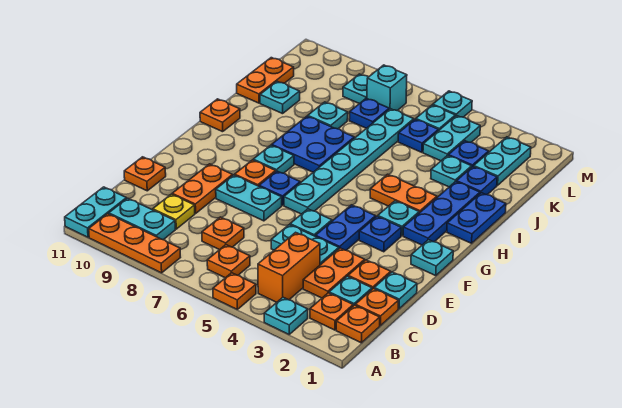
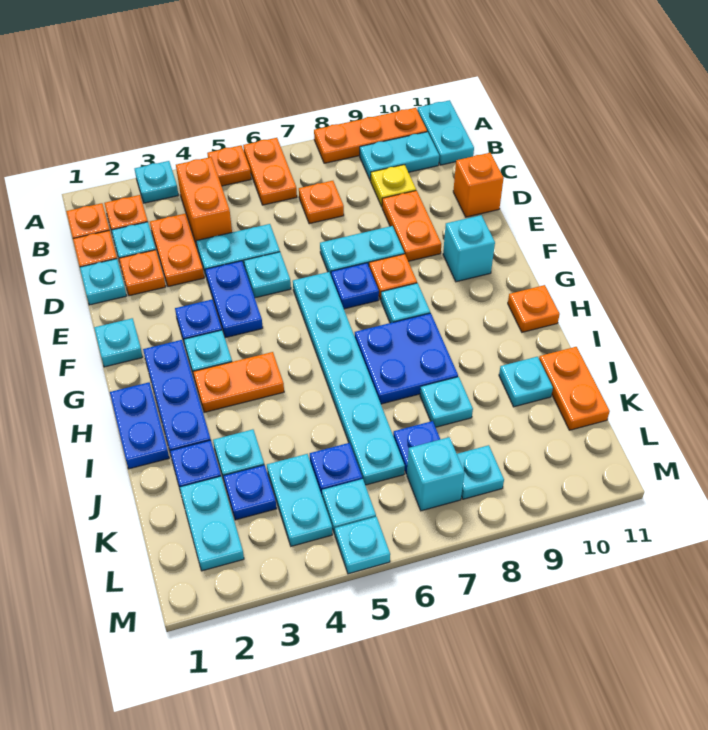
orange 1x1 plate [207,245,250,278] -> orange 1x2 plate [243,138,297,205]
orange 1x1 plate [124,157,166,191] -> orange 1x1 brick [453,153,504,217]
none -> cyan 1x1 brick [443,215,495,282]

